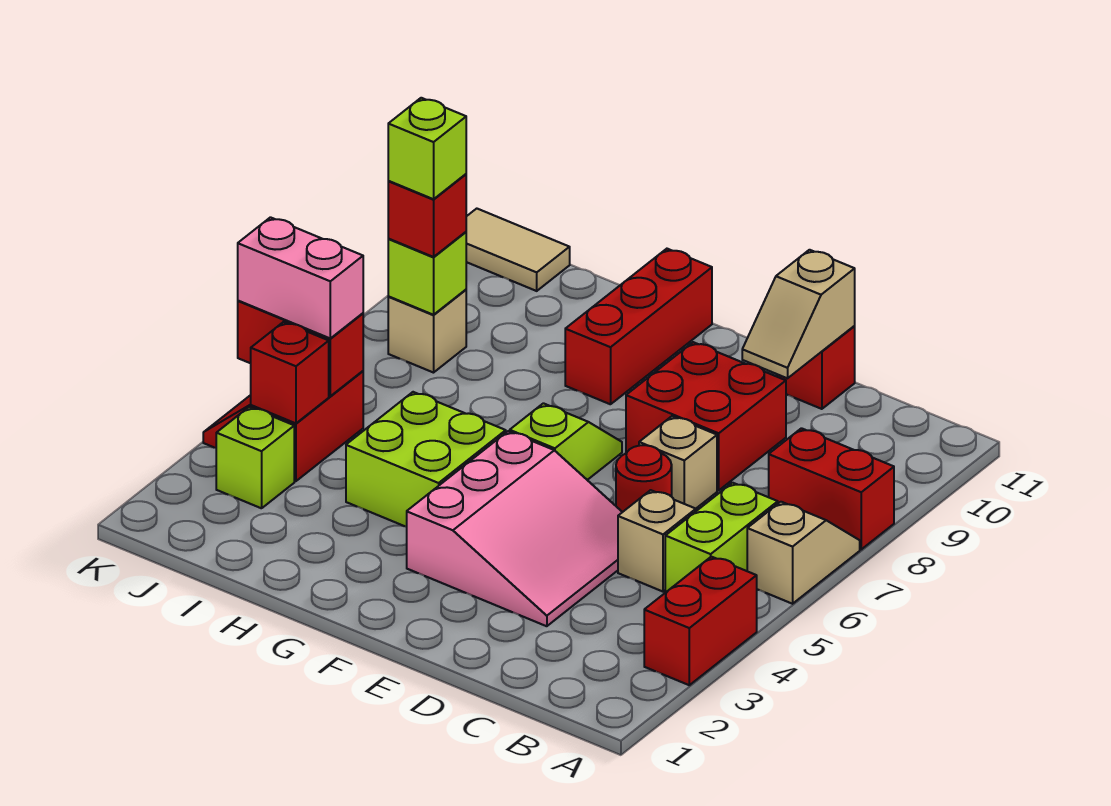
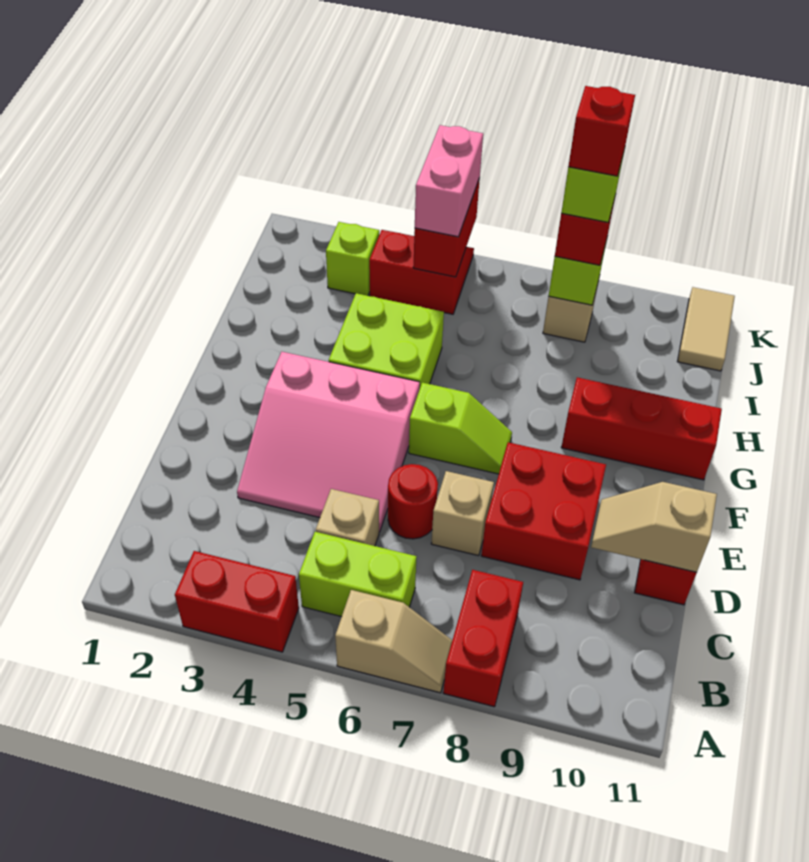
red 1x1 brick [251,322,329,423] -> red 1x1 brick moved to [568,86,635,176]

